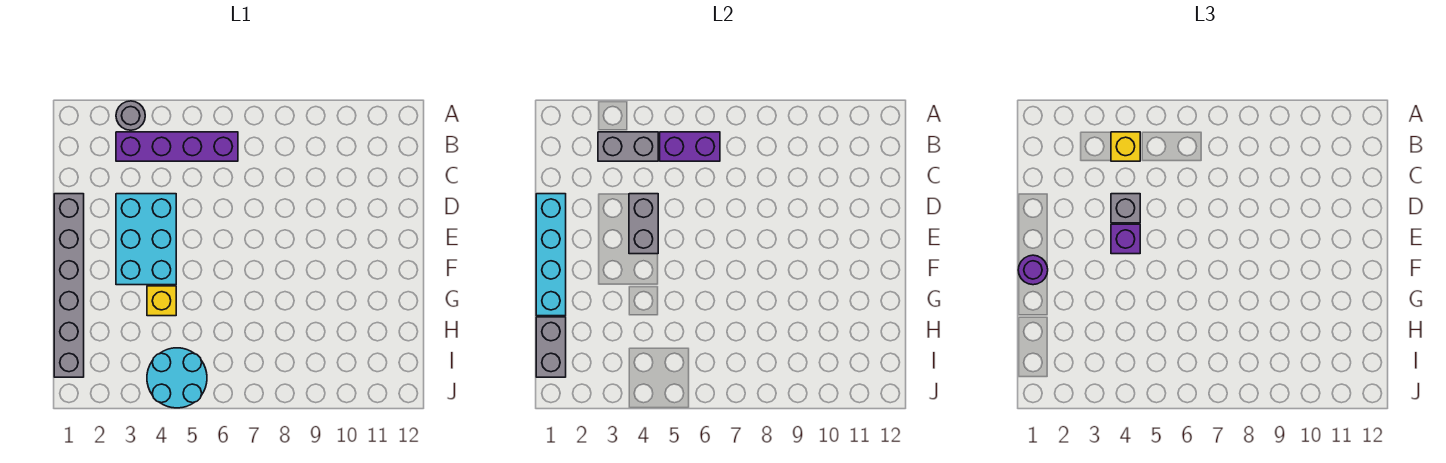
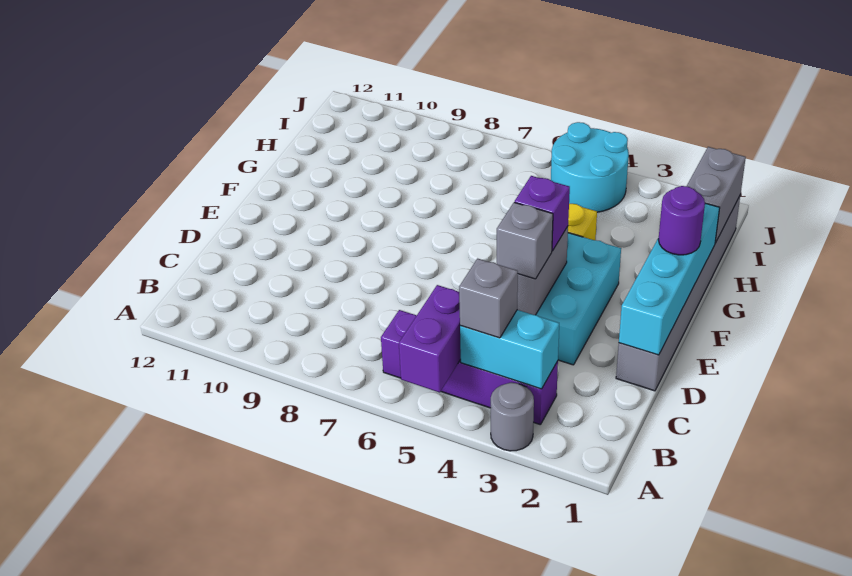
grey 1x2 brick [598,132,658,161] -> cyan 1x2 brick [460,310,559,389]
yellow 1x1 brick [1111,132,1140,161] -> grey 1x1 brick [459,259,518,338]
purple 1x2 brick [660,132,720,161] -> purple 1x2 brick turned to [399,285,461,393]

